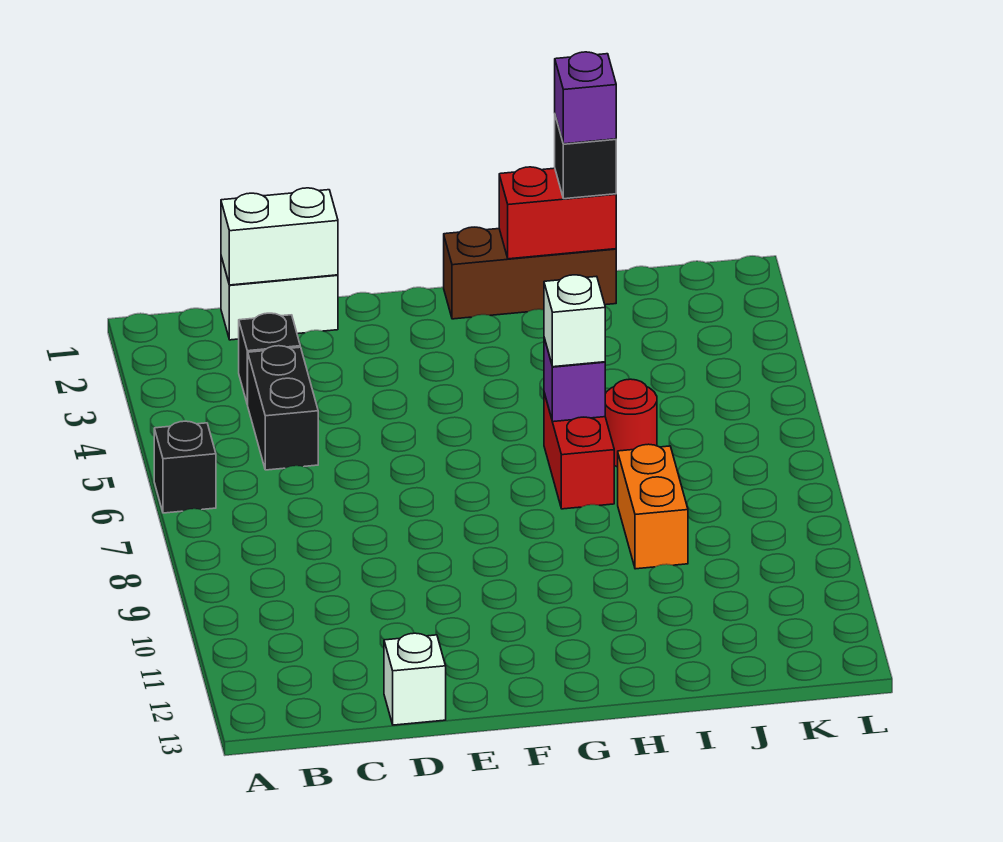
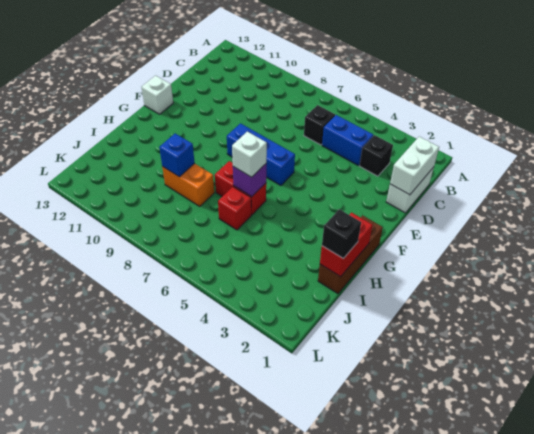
black 1x1 brick [154,421,216,513] -> black 1x1 brick moved to [304,105,335,145]
black 1x2 brick [248,346,318,470] -> blue 1x2 brick [322,115,373,166]
white 1x1 brick [384,633,446,725] -> white 1x1 brick moved to [141,76,173,114]
none -> blue 1x3 brick [227,124,295,186]
purple 1x1 brick [555,52,616,144] -> none
red 1x1 round brick [605,379,657,467] -> red 1x1 brick [218,187,251,230]
none -> blue 1x1 brick [159,134,195,177]

